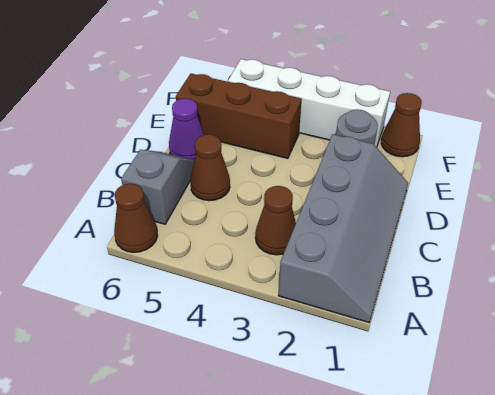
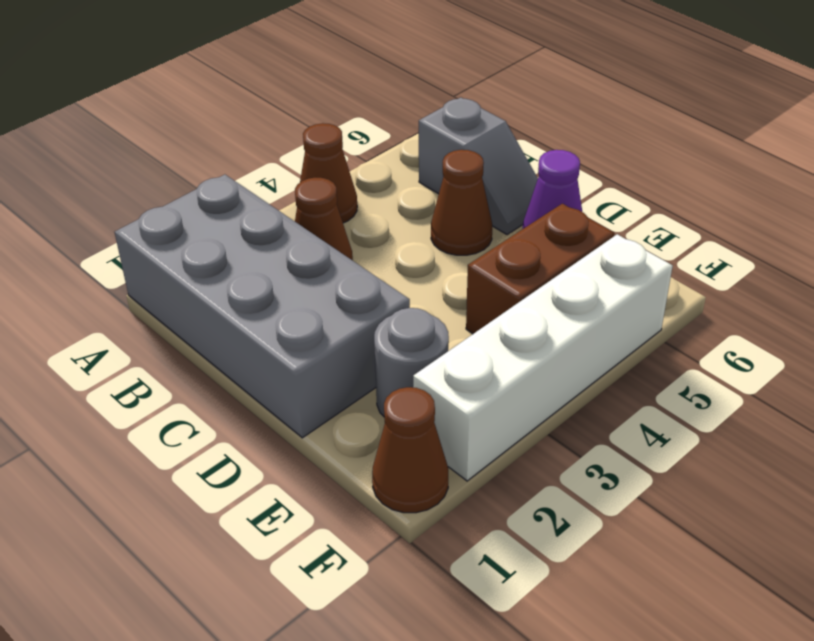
grey 2x4 slope [278,134,408,322] -> grey 2x4 brick [115,174,410,438]
brown 1x1 cone [114,184,158,252] -> brown 1x1 cone moved to [300,123,357,223]
brown 1x3 brick [176,74,302,158] -> brown 1x2 brick [466,204,614,334]

